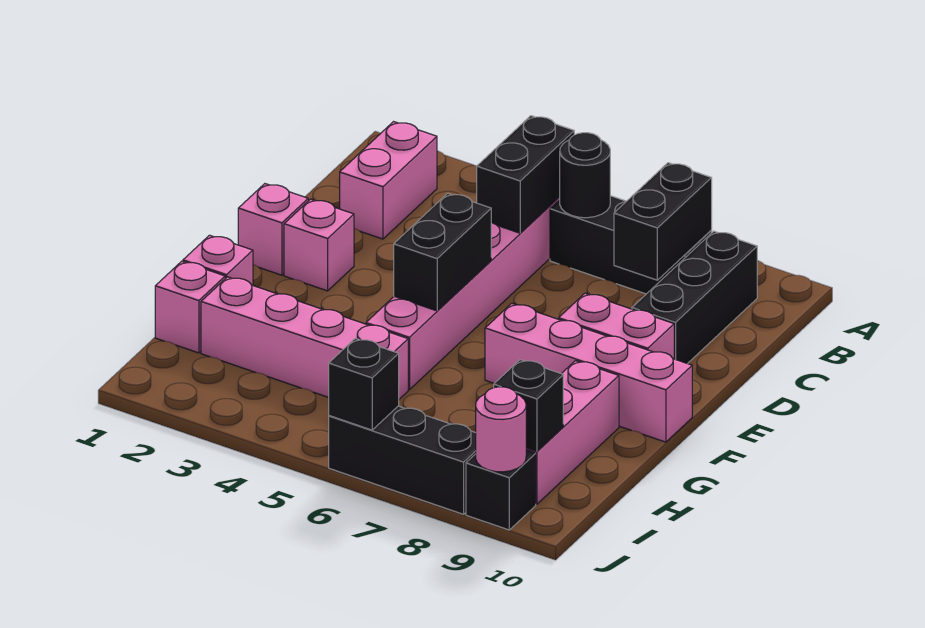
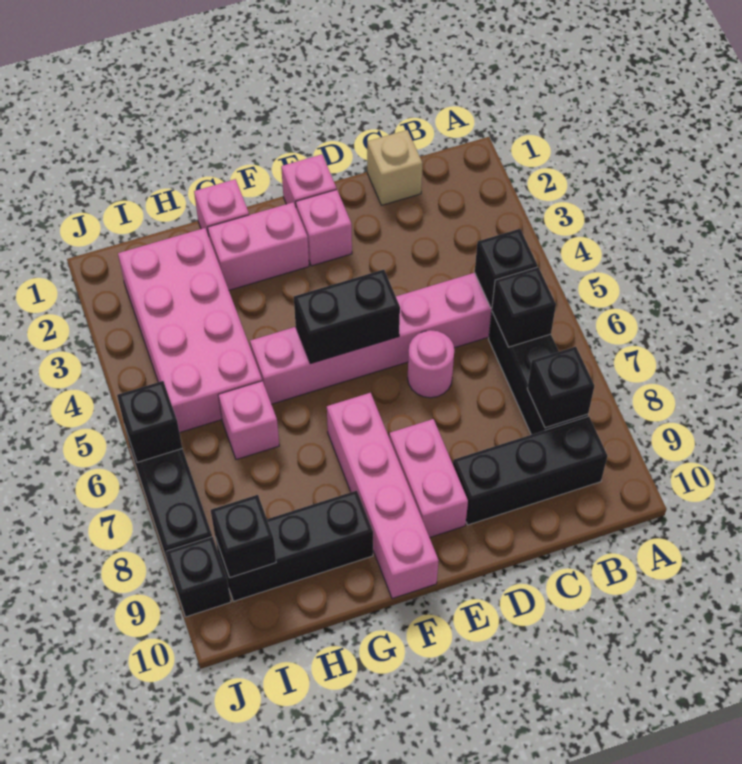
pink 1x2 brick [340,122,437,239] -> pink 1x2 brick moved to [208,202,309,290]
black 1x2 brick [477,116,574,233] -> black 1x1 brick [475,229,537,308]
black 1x1 round brick [560,133,610,218] -> black 1x1 brick [492,267,556,347]
black 1x2 brick [614,163,712,280] -> black 1x1 brick [527,347,594,428]
none -> tan 1x1 brick [367,130,422,205]
pink 1x3 brick [526,361,619,504] -> black 1x3 brick [215,491,373,601]
pink 1x1 brick [155,261,225,353] -> pink 1x1 brick moved to [218,381,279,460]
pink 1x4 brick [201,277,408,399] -> pink 2x4 brick [118,228,262,433]
pink 1x1 round brick [476,387,526,472] -> pink 1x1 round brick moved to [408,330,454,398]

